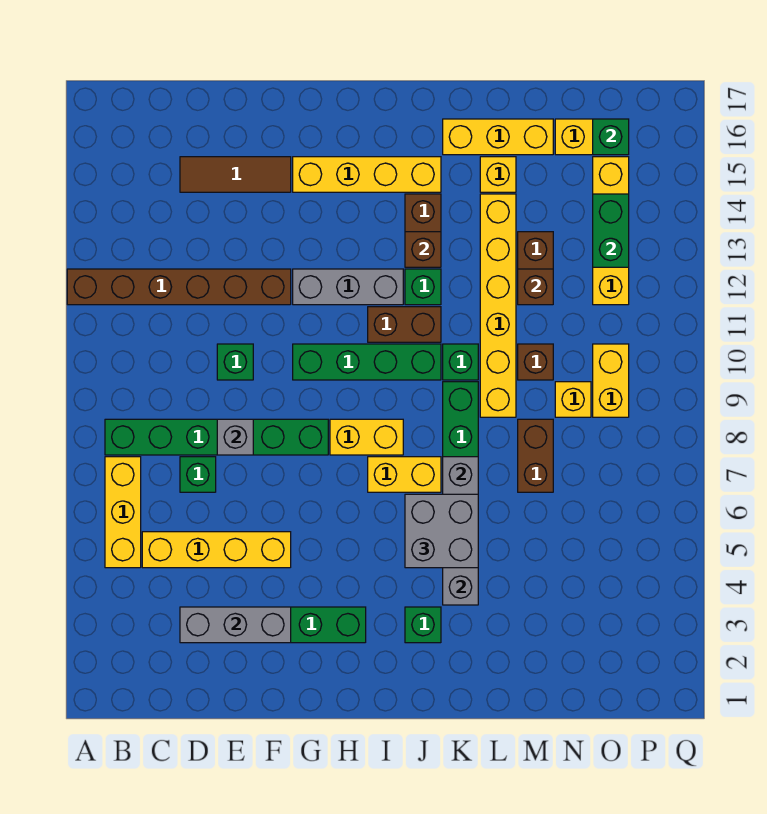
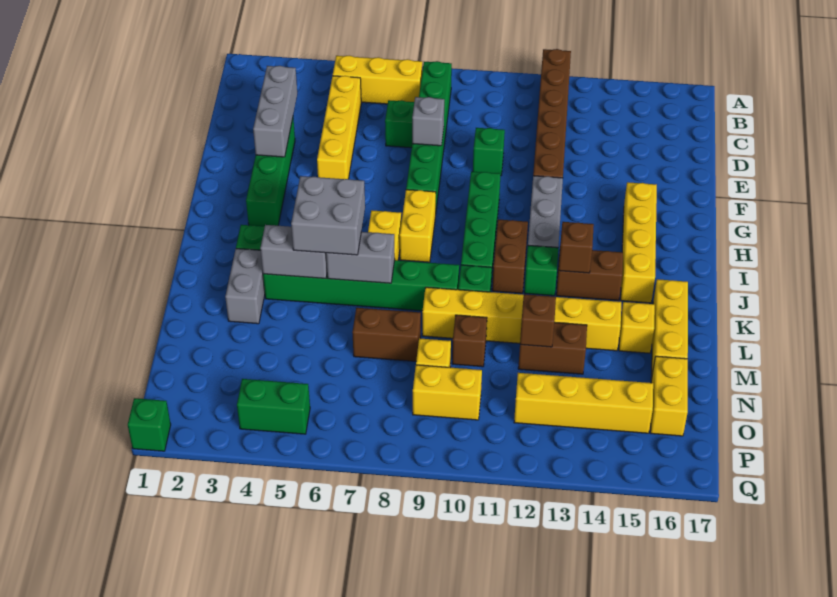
brown 1x3 tile [180,157,291,192] -> none
none -> grey 1x2 brick [225,249,265,324]
green 1x2 brick [593,194,629,267] -> green 1x2 brick moved to [237,379,310,434]
green 1x1 brick [593,119,629,155] -> green 1x1 brick moved to [128,398,171,451]

